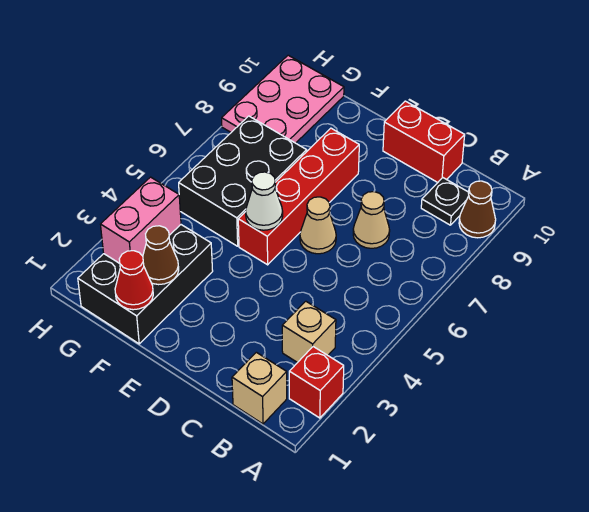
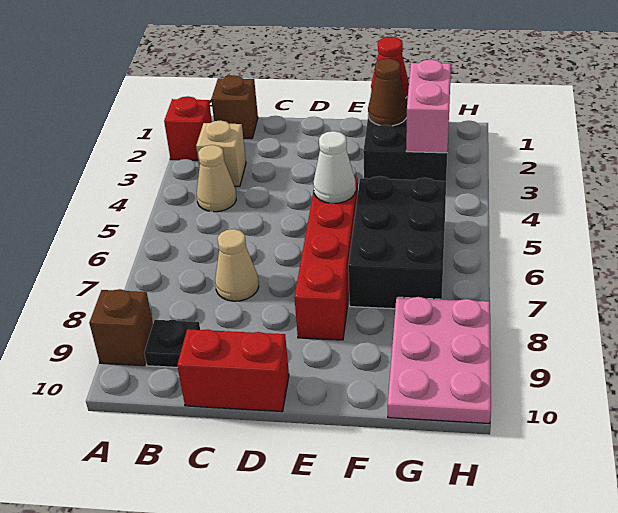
brown 1x1 cone [459,181,496,238] -> brown 1x1 brick [89,289,153,366]
tan 1x1 brick [232,352,287,424] -> brown 1x1 brick [211,76,258,139]
tan 1x1 cone [300,197,336,254] -> tan 1x1 cone moved to [197,145,236,212]

